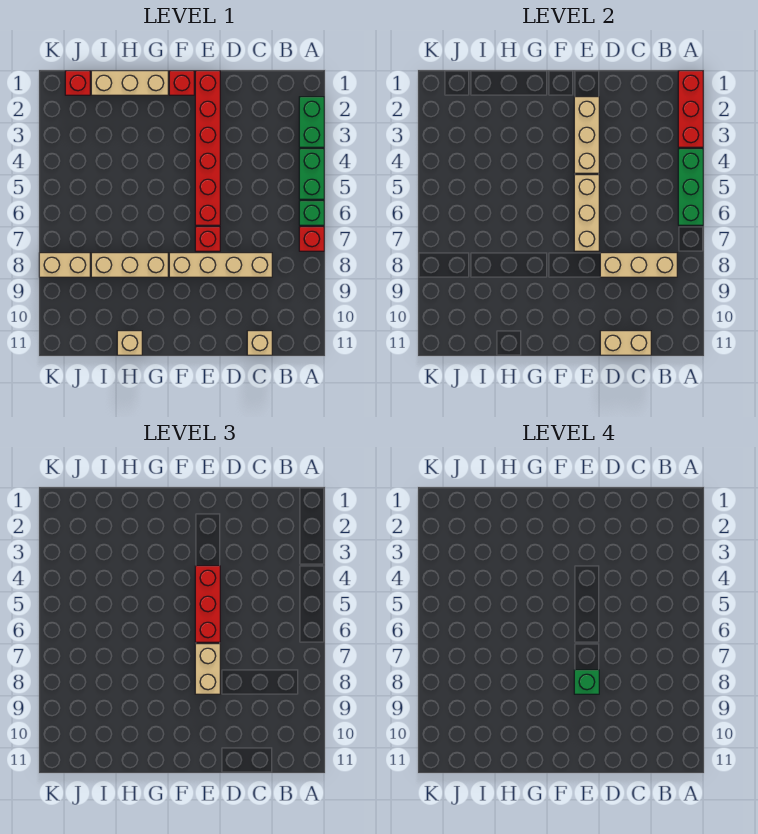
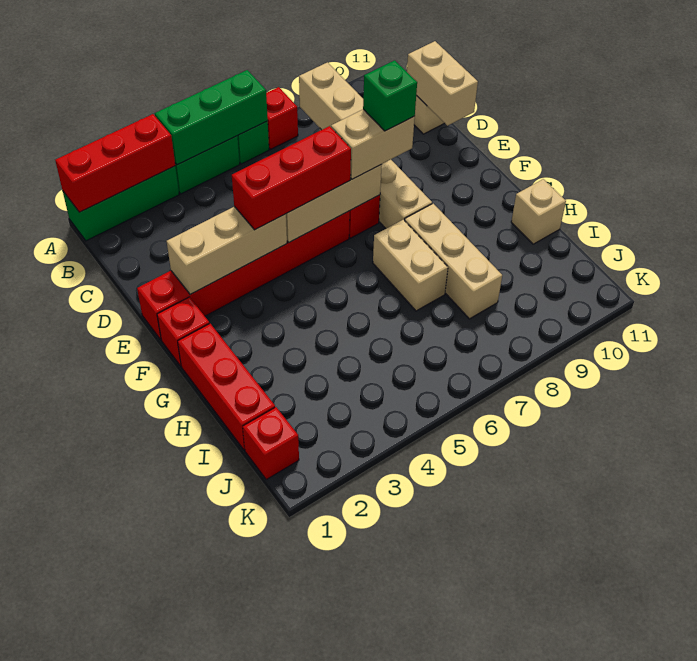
green 1x2 brick [299,97,324,147] -> green 1x3 brick [63,166,179,241]
tan 1x3 brick [91,71,168,95] -> red 1x3 brick [178,324,275,450]
tan 1x2 brick [39,253,90,277] -> tan 1x2 brick moved to [373,220,448,311]

